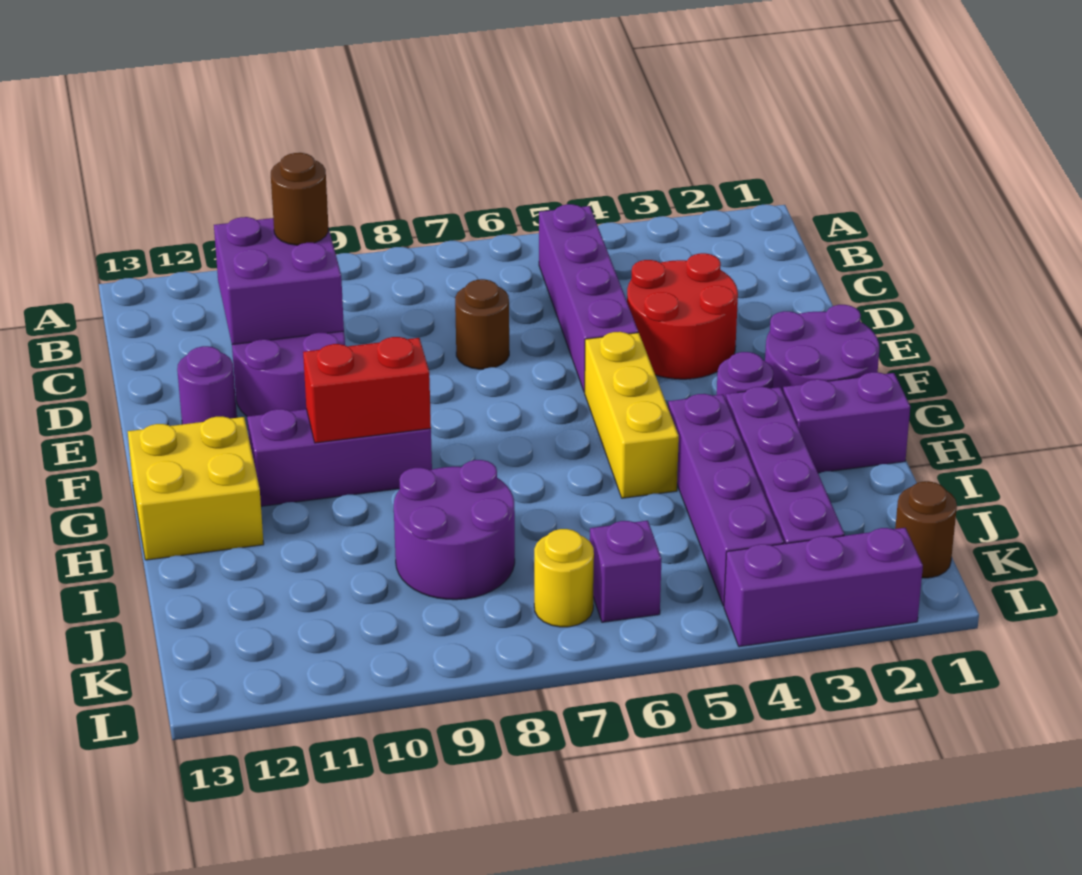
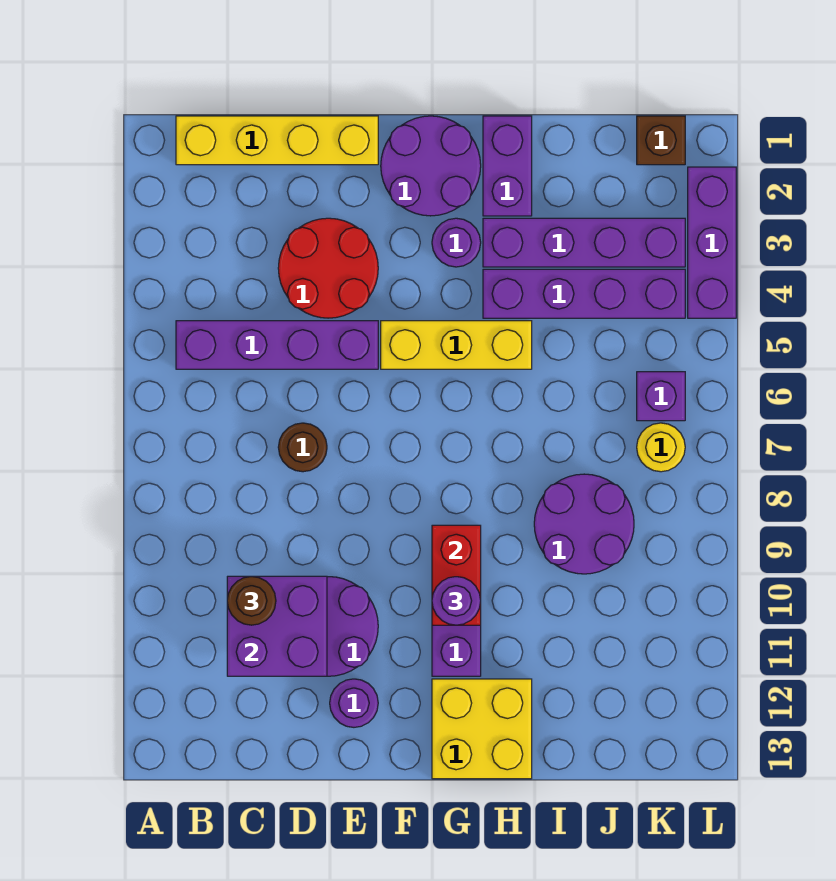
none -> yellow 1x4 brick [176,116,378,165]
none -> purple 1x1 round brick [432,577,481,625]
brown 1x1 round brick [895,481,957,578] -> brown 1x1 brick [637,116,685,165]

